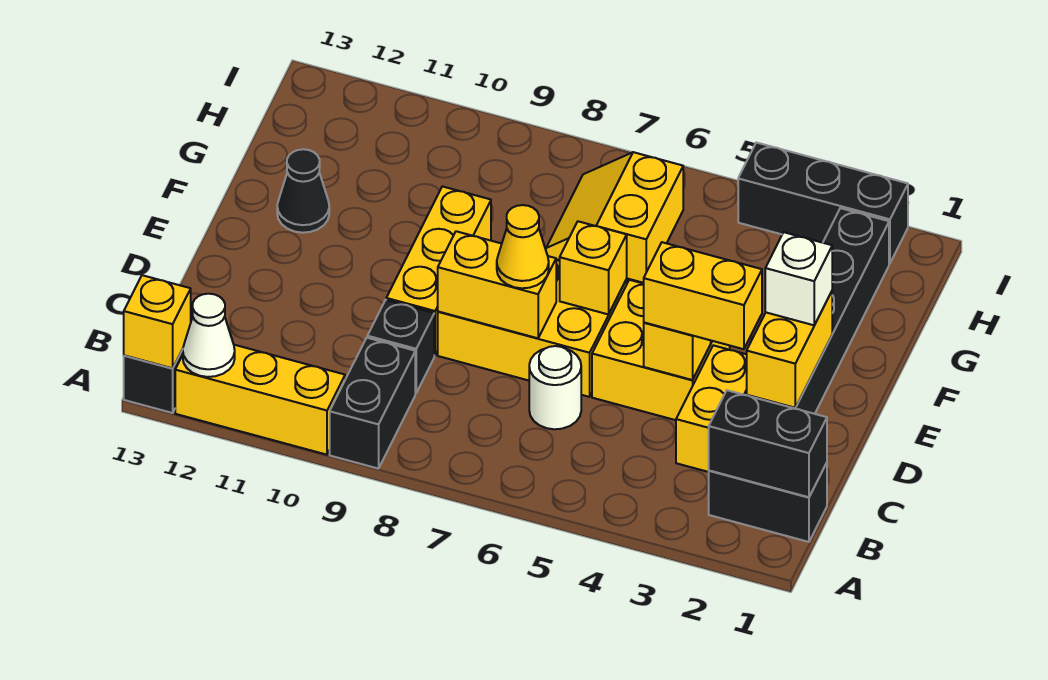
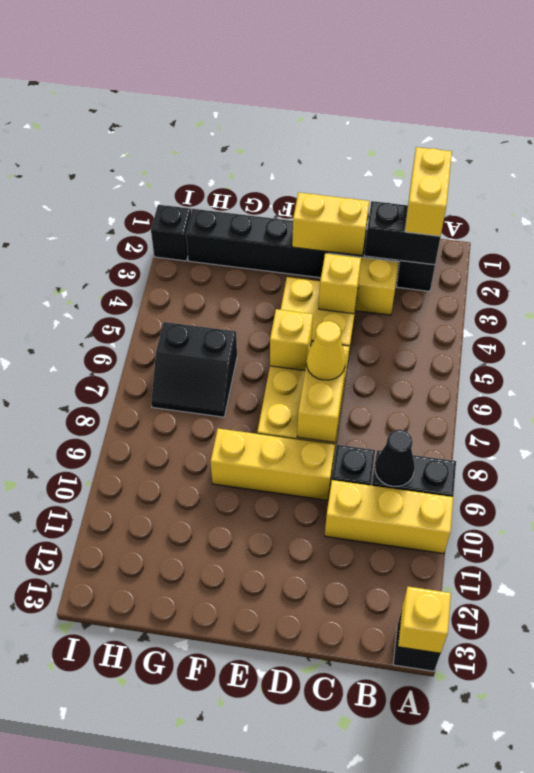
yellow 1x3 brick [175,345,345,455] -> yellow 1x3 brick turned to [325,480,453,554]
white 1x1 cone [182,294,235,377] -> none
black 1x2 brick [709,390,827,497] -> black 1x2 brick turned to [364,201,440,265]
white 1x1 round brick [529,346,581,429] -> none
yellow 1x2 brick [644,242,762,349] -> yellow 1x2 brick moved to [405,147,452,236]
white 1x1 brick [765,232,832,325] -> none
black 1x1 cone [277,149,329,233] -> black 1x1 cone moved to [375,430,415,486]
yellow 2x2 slope [546,152,683,283] -> black 2x2 slope [151,322,237,417]
black 1x3 brick [738,143,908,263] -> black 1x1 brick [151,205,191,261]

